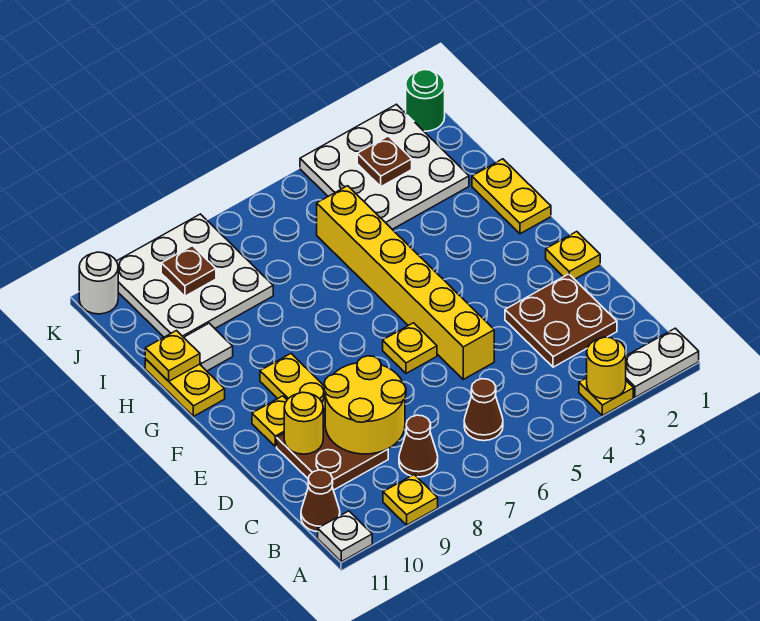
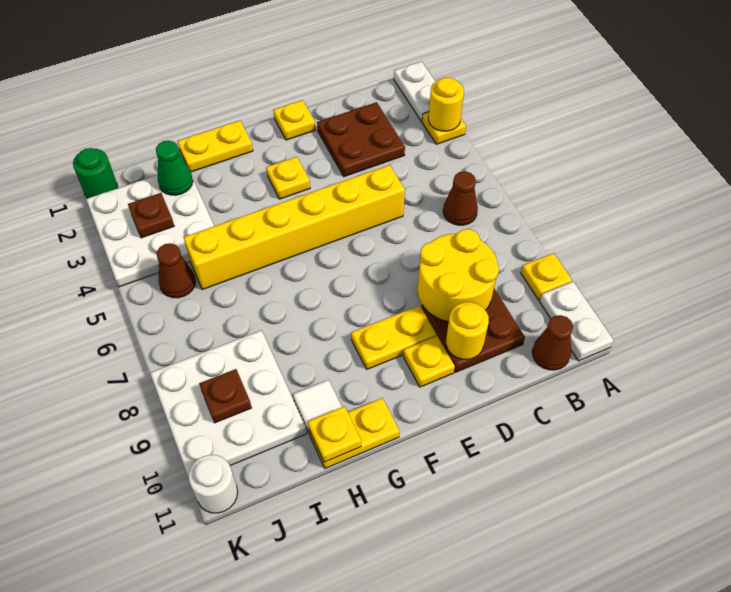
white 1x1 plate [318,511,372,562] -> white 1x2 plate [540,282,613,361]
brown 1x1 cone [399,415,438,477] -> brown 1x1 cone moved to [157,243,196,298]
yellow 1x1 plate [383,323,437,373] -> yellow 1x1 plate moved to [266,157,310,199]
none -> green 1x1 cone [156,141,193,195]

